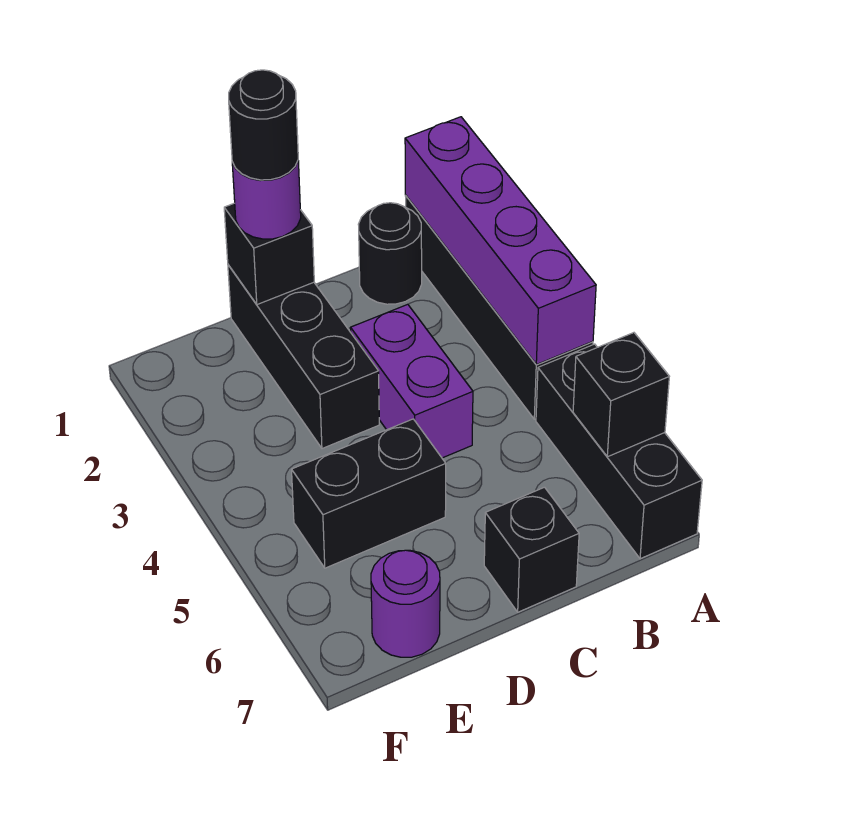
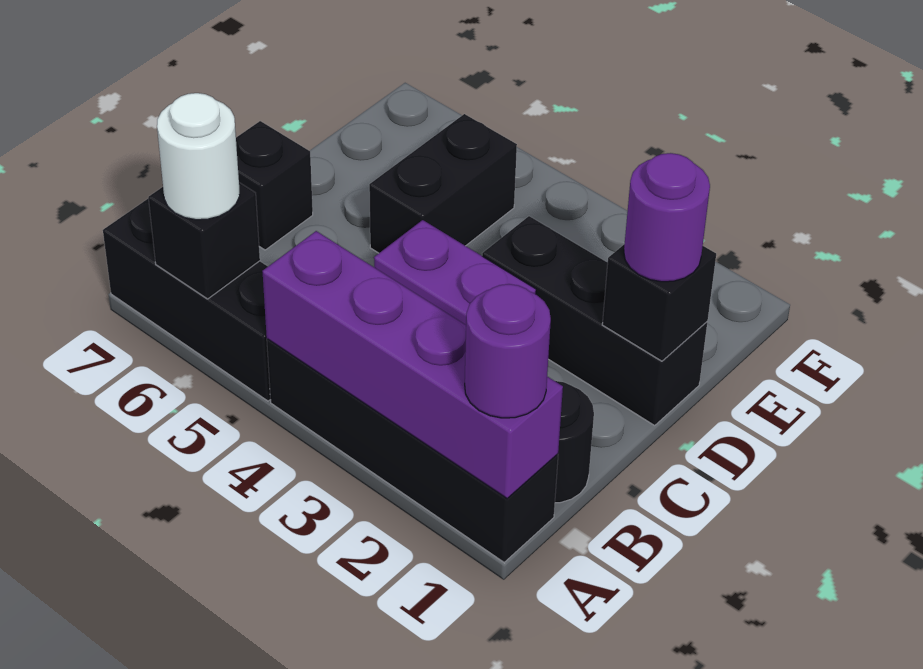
none -> white 1x1 round brick [157,93,240,220]
black 1x1 round brick [229,70,298,180] -> none
purple 1x1 round brick [371,550,440,657] -> purple 1x1 round brick moved to [465,284,551,418]

